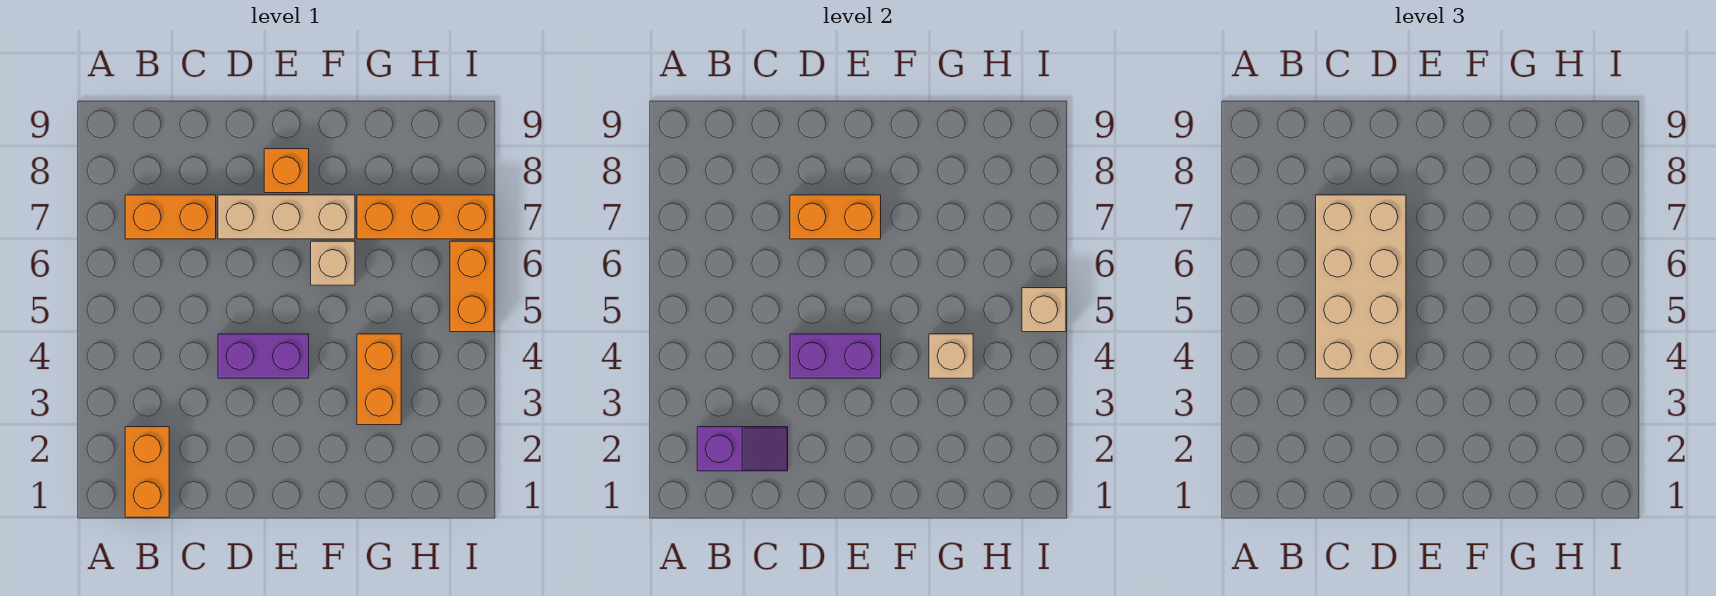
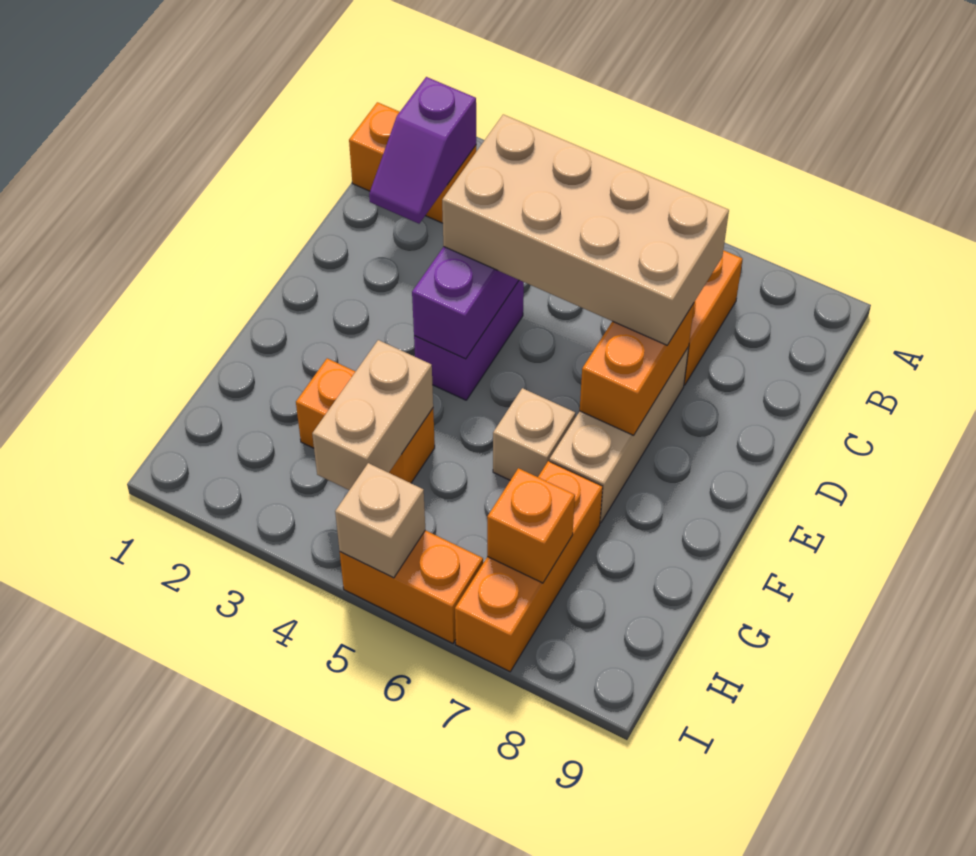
orange 1x1 brick [264,149,309,193] -> orange 1x1 brick moved to [487,468,575,583]
tan 1x1 brick [929,334,973,378] -> tan 1x2 brick [312,340,433,490]

